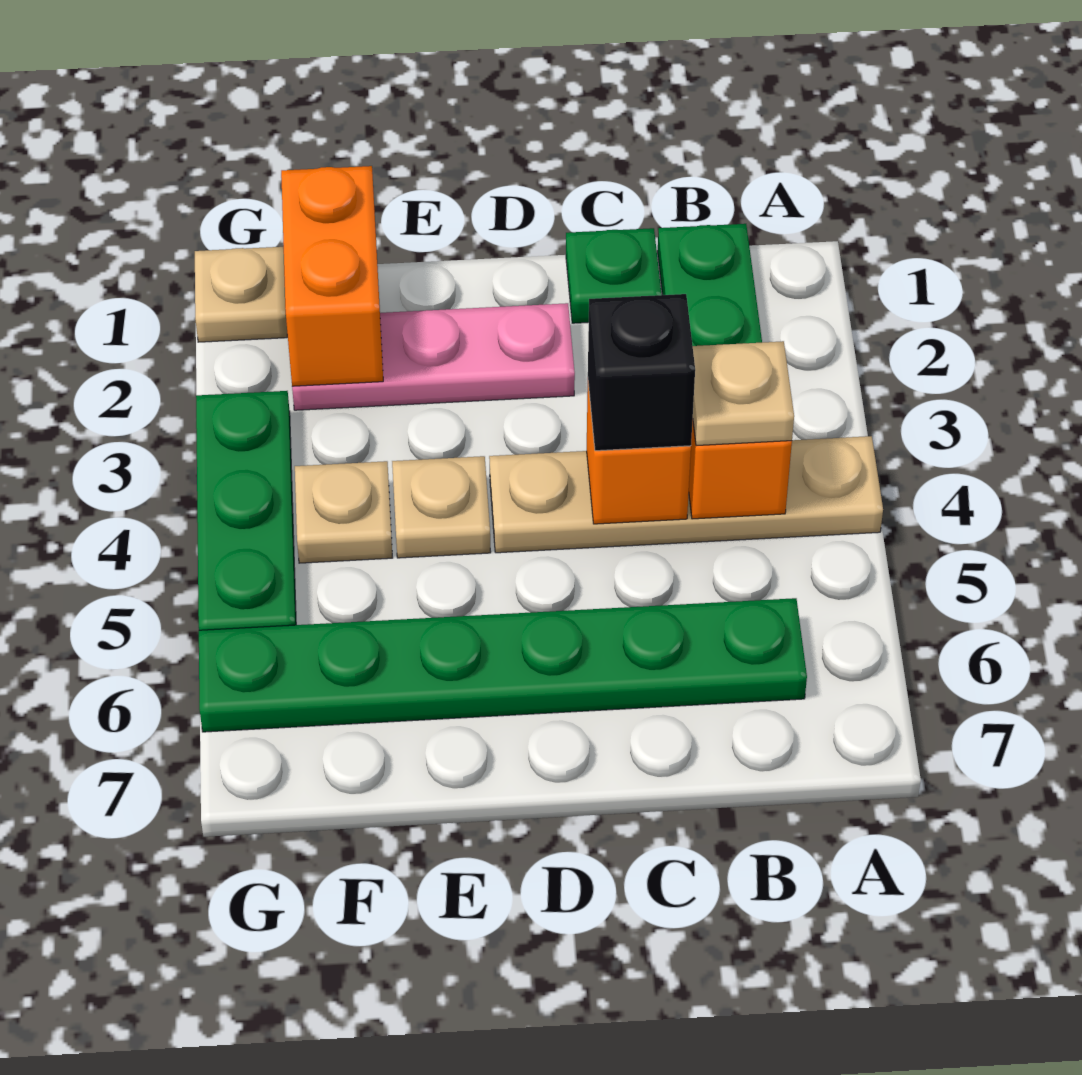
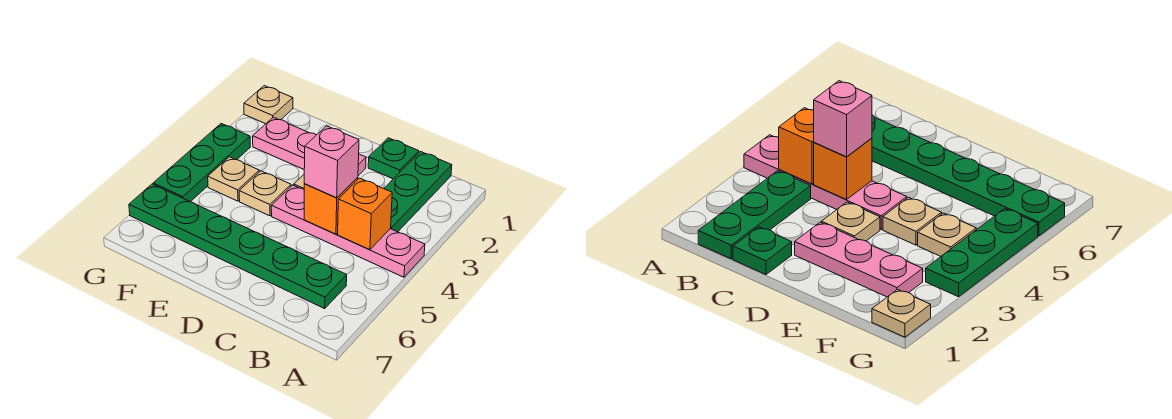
tan 1x4 plate [489,436,883,553] -> pink 1x4 plate [271,185,425,277]
tan 1x1 plate [693,341,794,446] -> tan 1x1 plate moved to [821,202,880,241]
black 1x1 brick [588,294,695,451] -> pink 1x1 brick [304,126,359,198]
orange 1x2 brick [281,166,383,386] -> none

